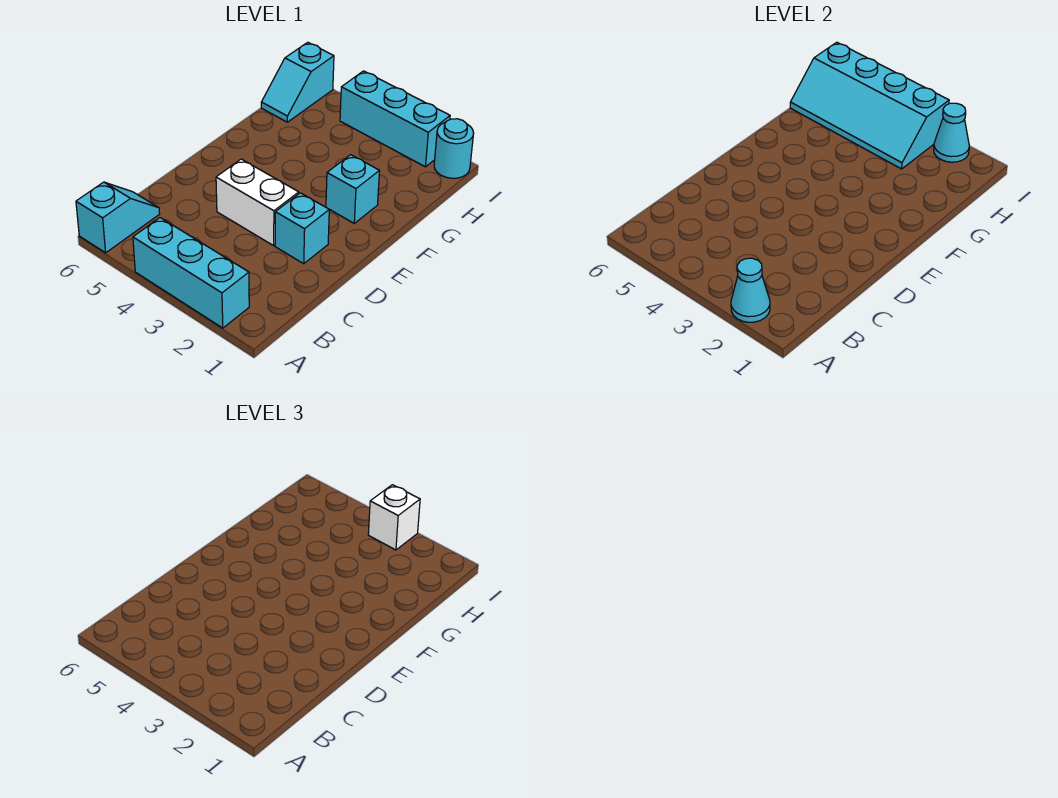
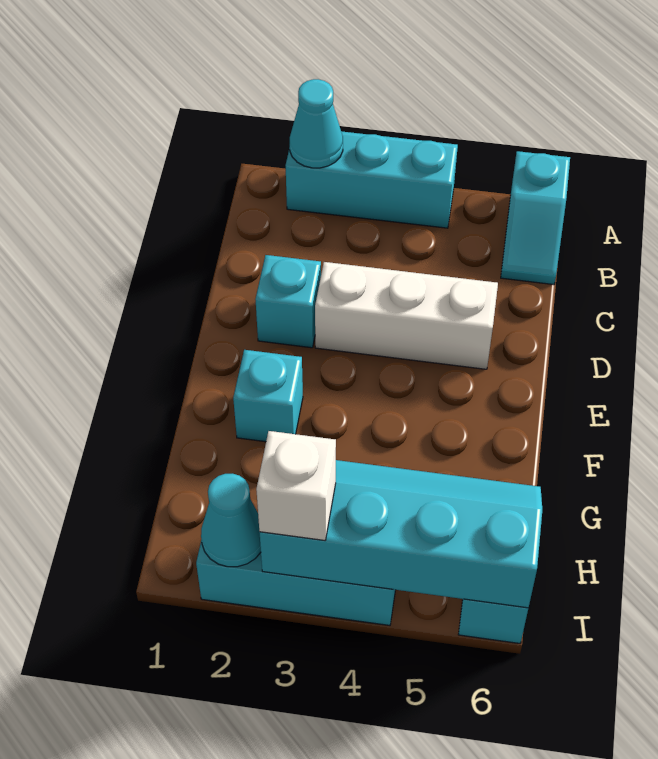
white 1x2 brick [216,159,299,246] -> white 1x3 brick [315,262,498,369]
cyan 1x1 round brick [434,119,474,178] -> none

